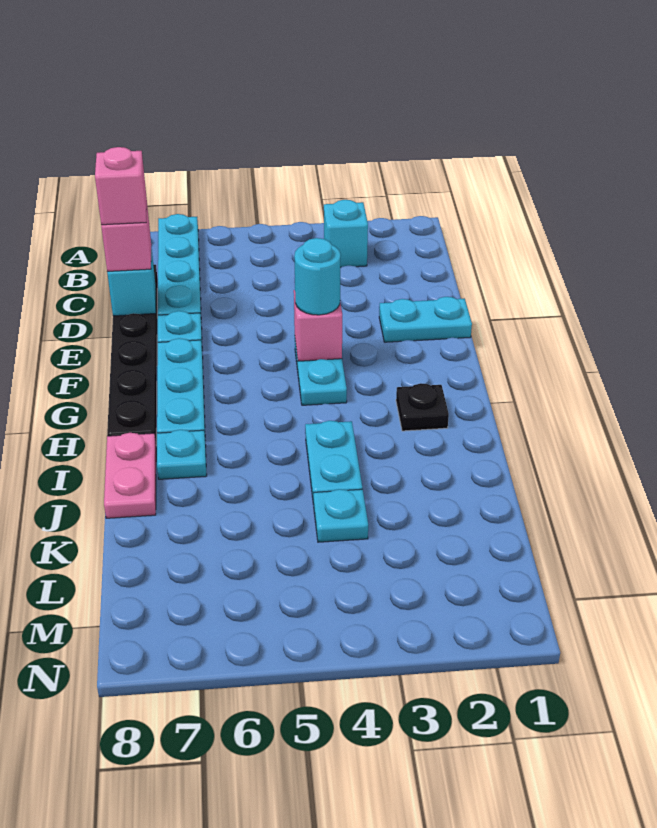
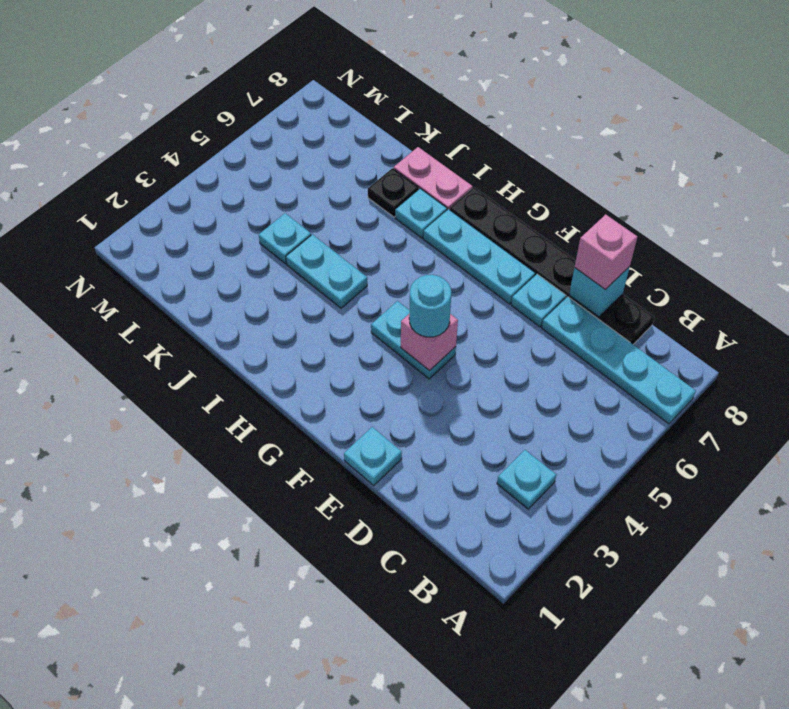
cyan 1x1 brick [324,200,368,267] -> cyan 1x1 plate [497,450,556,509]
pink 1x1 brick [95,147,147,225] -> none
cyan 1x2 plate [379,297,472,342] -> cyan 1x1 plate [344,427,402,485]
black 1x1 plate [396,383,449,431] -> black 1x1 plate moved to [368,168,419,217]

